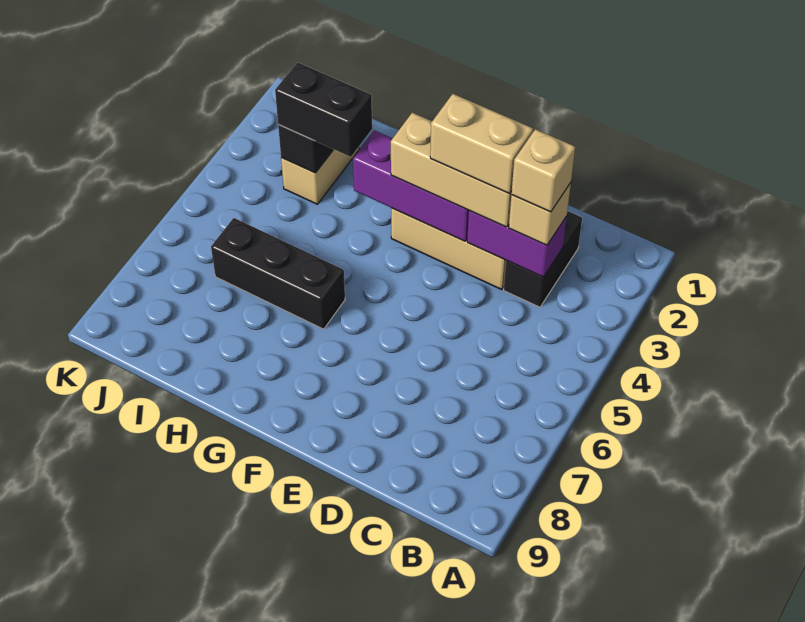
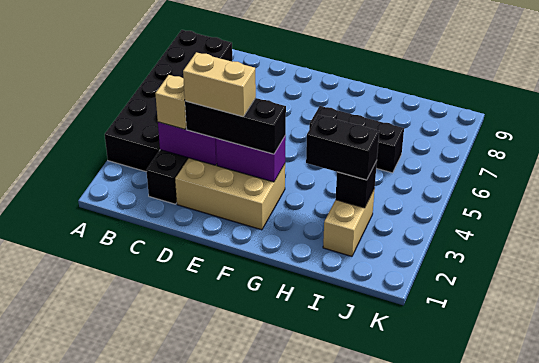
none -> black 2x6 brick [105,30,232,172]
tan 1x1 brick [511,129,575,212] -> none
tan 1x3 brick [391,113,512,227] -> black 1x3 brick [185,98,286,154]
purple 1x3 brick [353,130,469,241] -> purple 1x2 brick [216,135,286,182]

